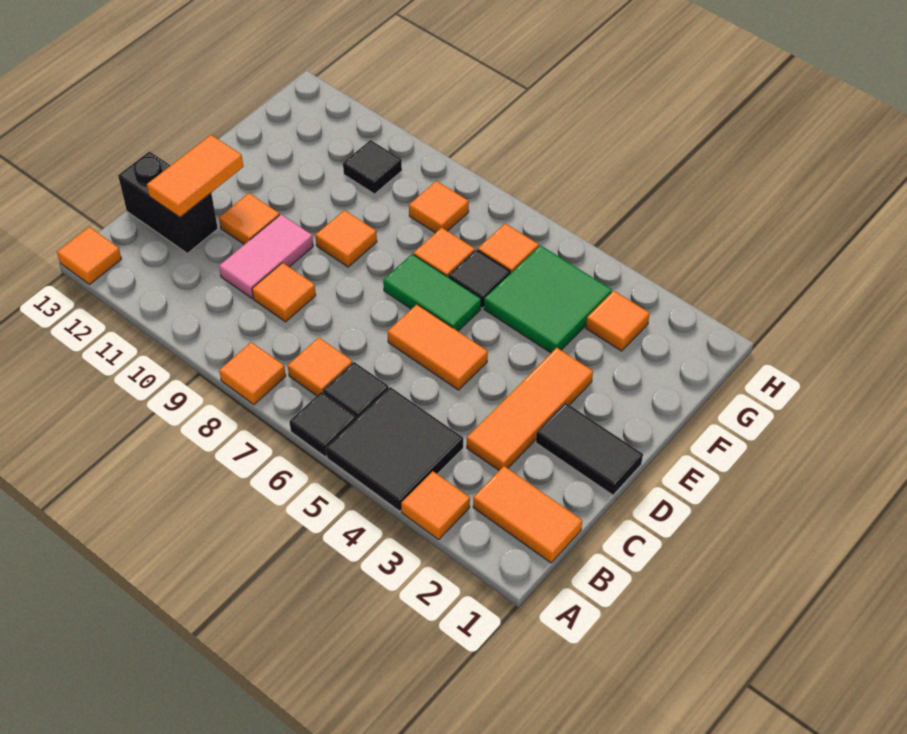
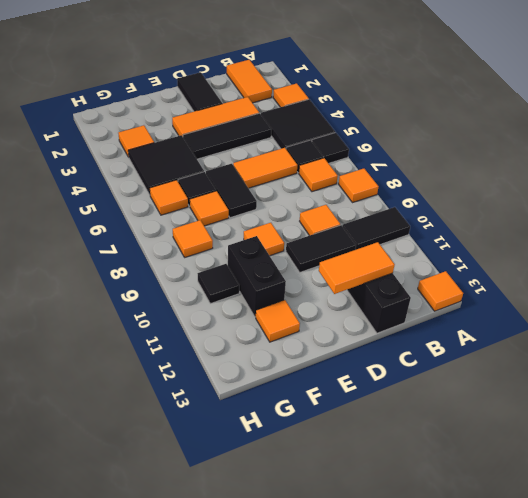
none -> black 1x2 tile [342,207,410,250]
none -> black 1x3 tile [183,113,272,159]
pink 1x2 tile [219,215,313,298] -> black 1x2 tile [286,225,356,272]
orange 1x2 tile [387,304,488,390] -> orange 1x2 tile turned to [233,148,297,188]
orange 1x1 tile [219,193,280,244] -> orange 1x1 tile moved to [256,300,300,342]
green 1x2 tile [383,254,481,331] -> black 1x2 tile [206,164,257,218]
green 2x2 tile [484,245,612,353] -> black 2x2 tile [128,135,204,195]
none -> black 1x2 brick [228,236,286,317]

